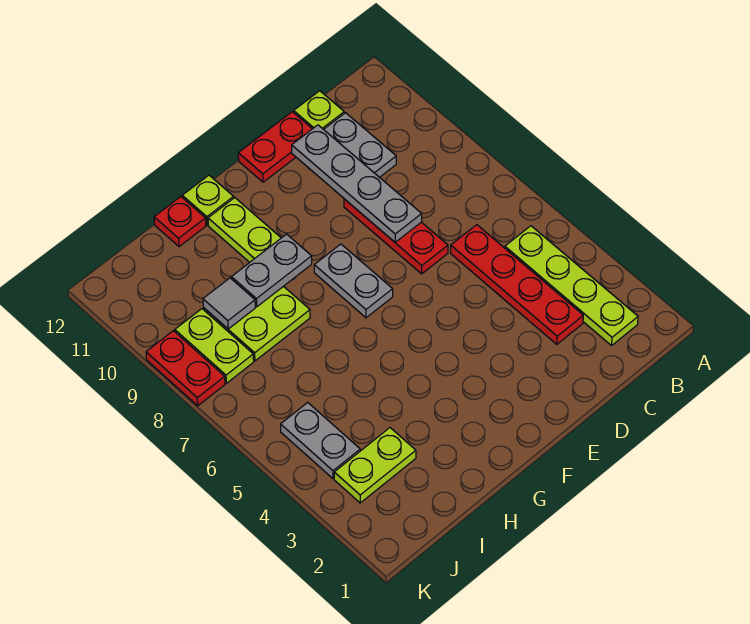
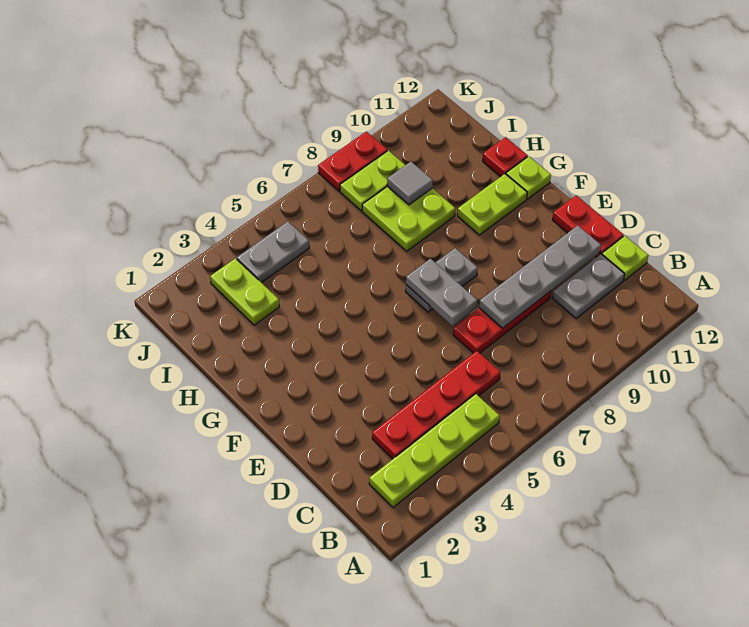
grey 1x2 plate [231,234,312,307] -> grey 1x2 plate moved to [406,259,477,326]

